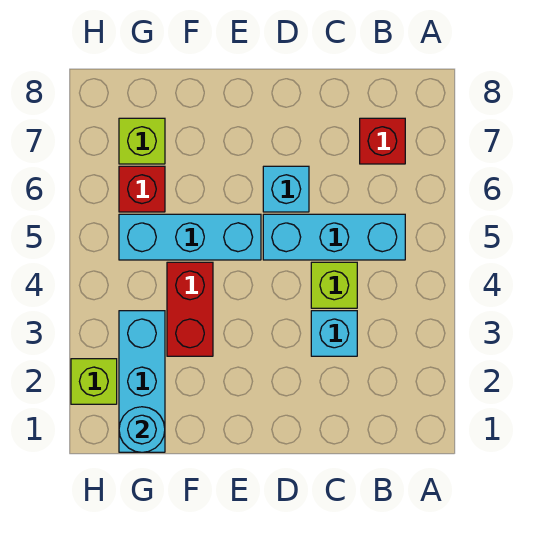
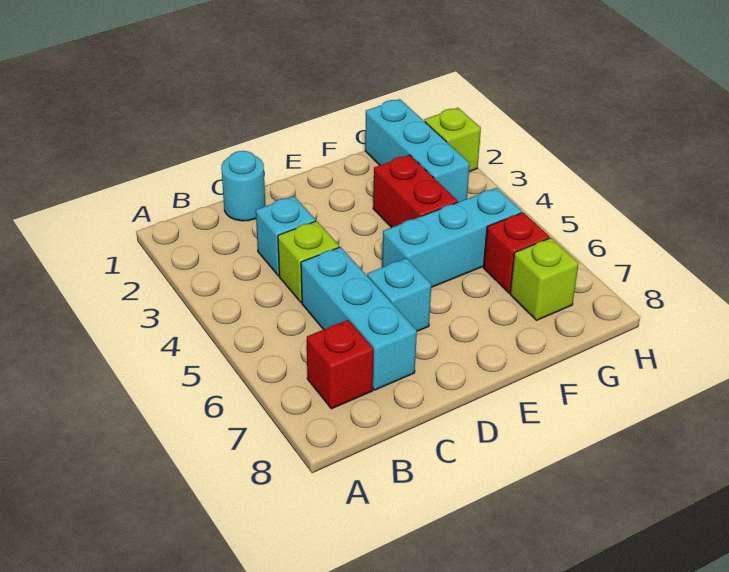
cyan 1x3 brick [263,214,405,260] -> cyan 1x3 brick turned to [301,247,417,390]
cyan 1x1 round brick [119,407,165,452] -> cyan 1x1 round brick moved to [221,151,265,221]

